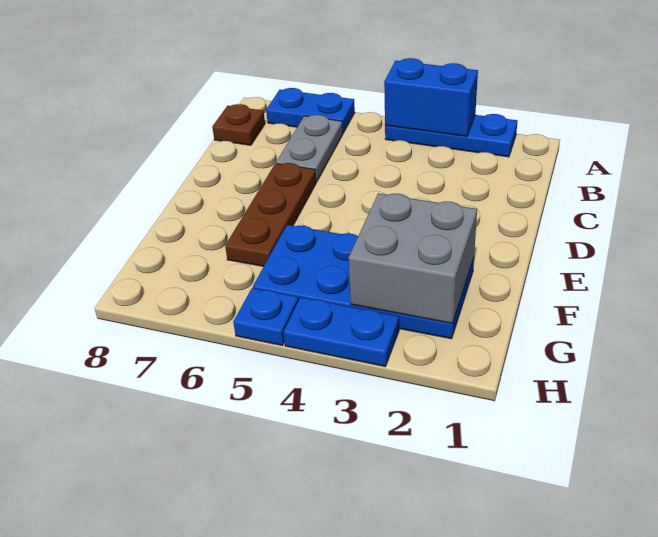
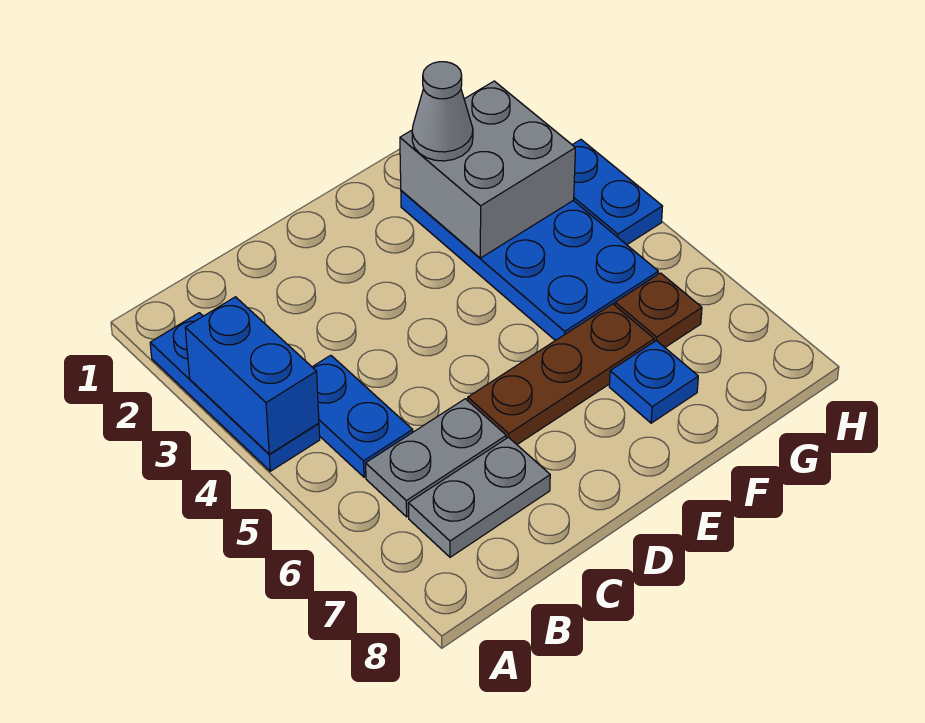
blue 1x2 plate [266,88,355,133] -> blue 1x2 plate moved to [313,355,413,477]
none -> grey 1x2 plate [408,437,550,557]
brown 1x1 plate [212,104,265,145] -> brown 1x1 plate moved to [615,273,702,347]
none -> grey 1x1 cone [412,62,473,161]
blue 1x1 plate [233,288,298,346] -> blue 1x1 plate moved to [609,341,698,423]

